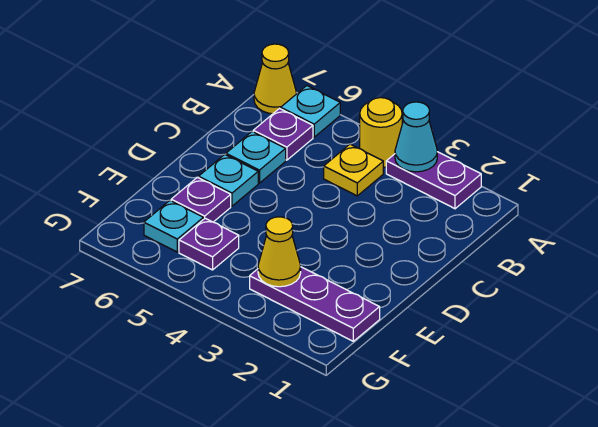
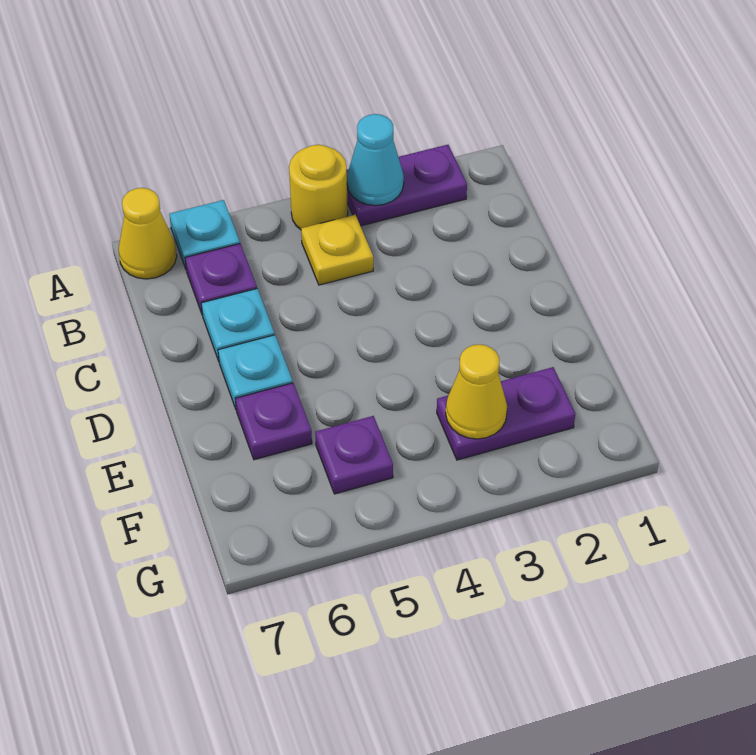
purple 1x3 plate [250,267,380,341] -> purple 1x2 plate [437,367,575,460]
cyan 1x1 plate [144,201,203,252] -> none

